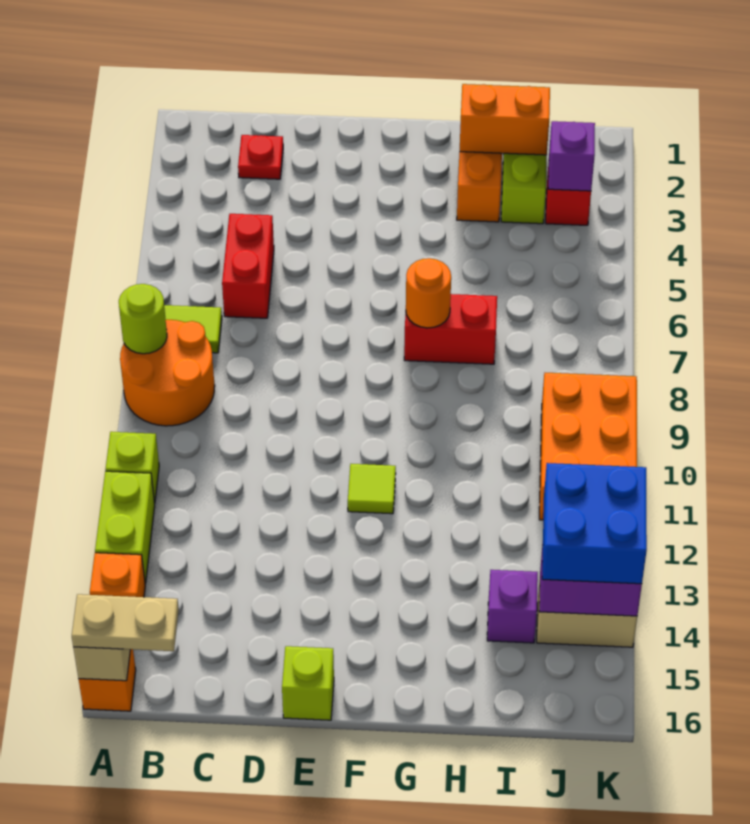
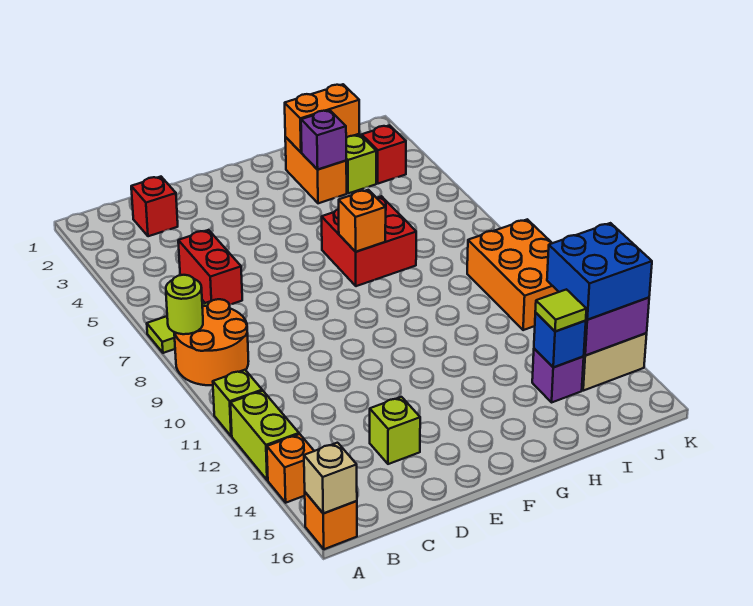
tan 1x2 plate [72,594,179,651] -> none
red 1x1 plate [238,135,283,179] -> red 1x1 brick [131,177,178,236]
lime 1x1 brick [282,646,334,720] -> lime 1x1 brick moved to [370,397,420,464]
lime 1x1 tile [348,464,396,514] -> lime 1x1 tile moved to [535,289,586,332]
red 1x2 brick [404,294,497,364] -> red 2x2 brick [322,196,416,286]
orange 1x1 round brick [406,258,451,328] -> orange 1x1 brick [339,190,386,252]
none -> blue 1x1 brick [534,313,586,367]
purple 1x1 brick [548,121,595,191] -> purple 1x1 brick moved to [301,110,346,170]

